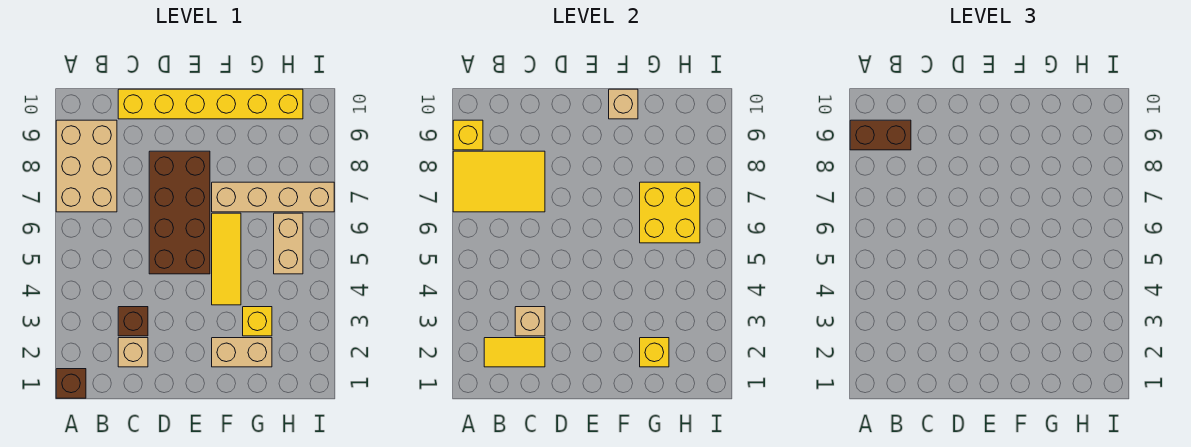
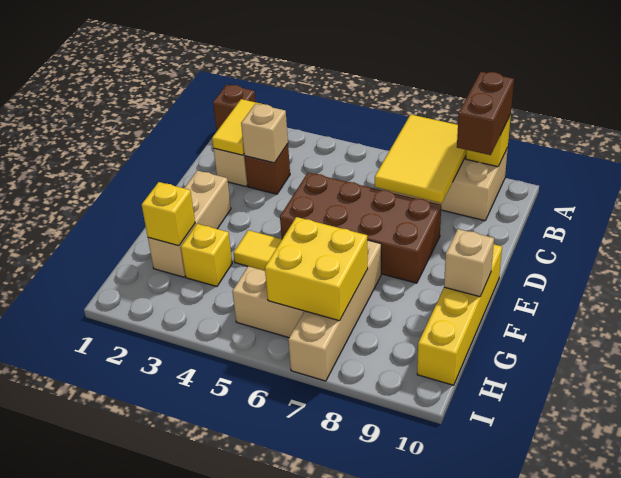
yellow 1x6 brick [118,89,303,119] -> yellow 1x4 brick [417,244,502,385]
tan 1x2 brick [212,338,272,367] -> tan 1x3 brick [148,171,231,277]

